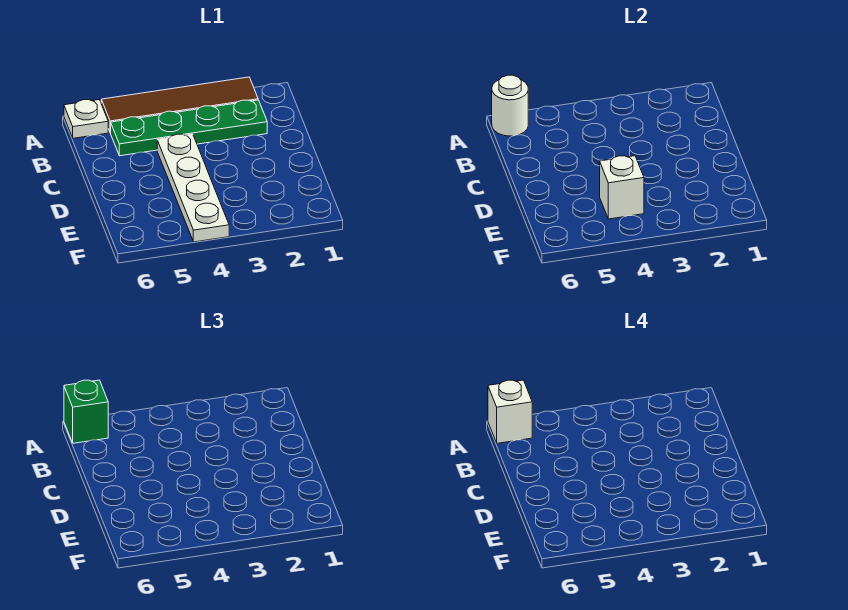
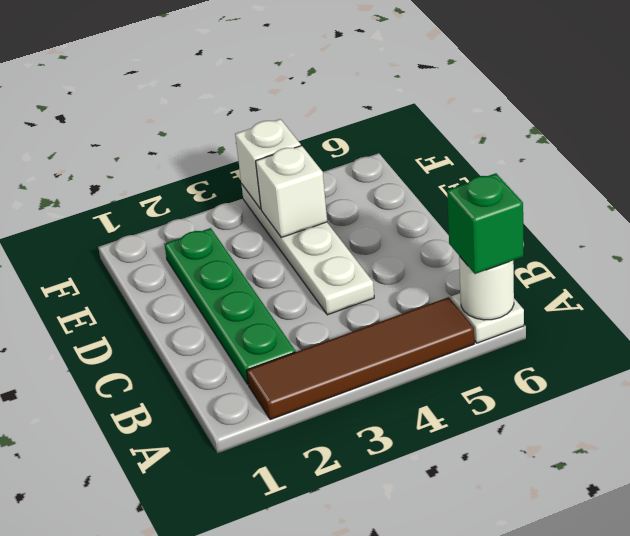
white 1x1 brick [488,380,532,443] -> white 1x1 brick moved to [235,119,301,209]
green 1x4 plate [111,100,267,156] -> green 1x4 plate turned to [164,228,295,384]

